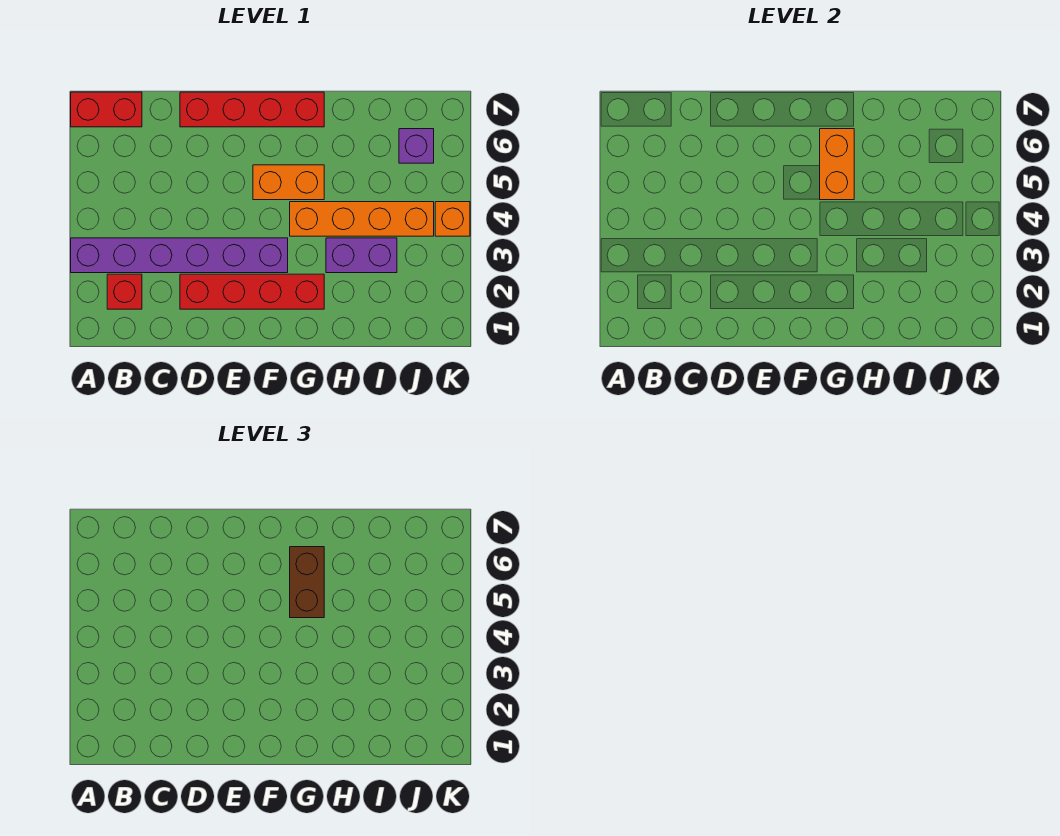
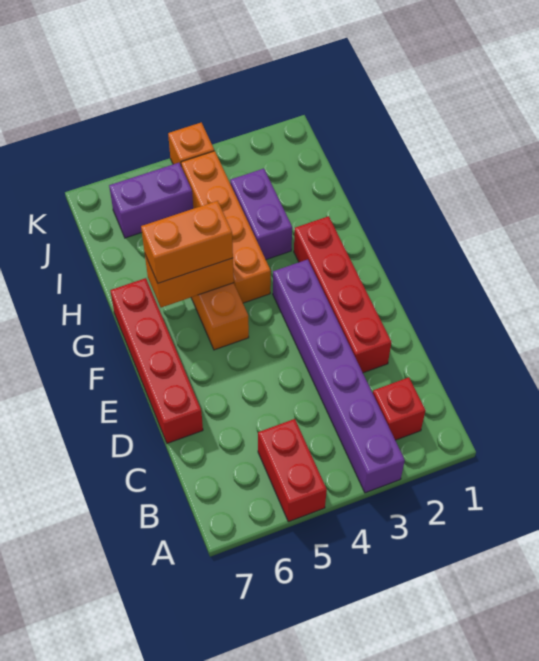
red 1x2 brick [71,92,142,127] -> red 1x2 brick moved to [258,419,327,522]
brown 1x2 brick [290,547,324,618] -> orange 1x2 brick [141,201,233,283]
purple 1x1 brick [399,129,434,163] -> purple 1x2 brick [109,163,193,238]

